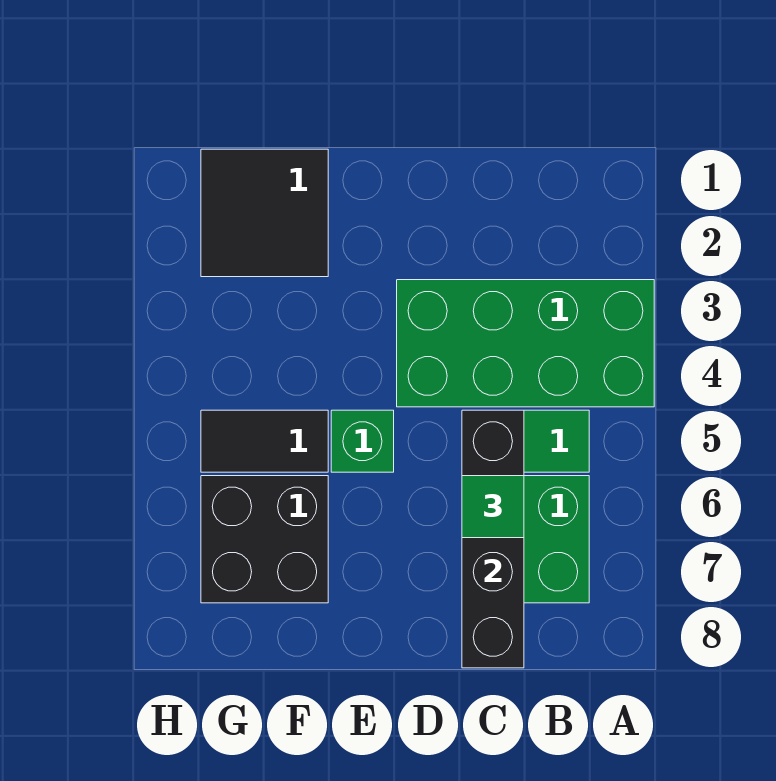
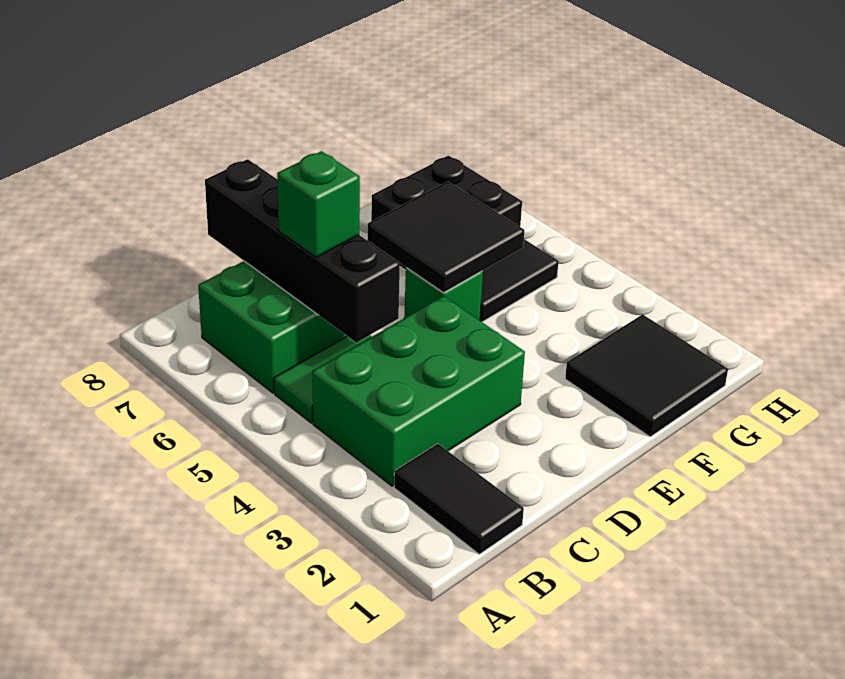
green 2x4 brick [397,280,654,407] -> green 2x3 brick [312,296,525,486]
none -> black 1x2 tile [394,444,524,554]
green 1x1 tile [462,476,524,538] -> green 1x1 brick [277,151,360,257]
none -> black 2x2 tile [367,181,525,293]

